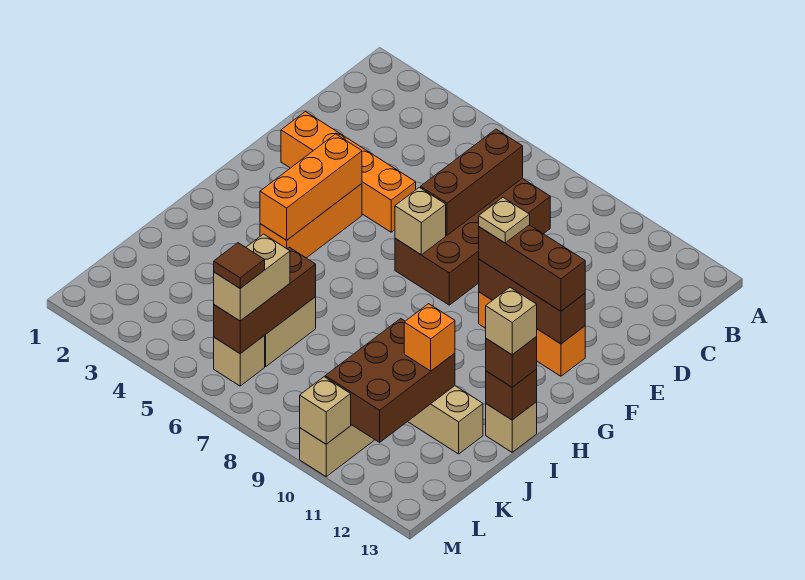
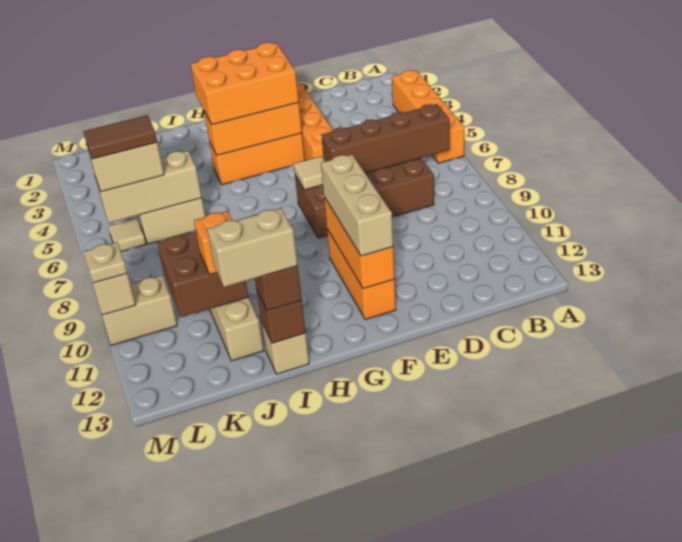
none -> orange 1x4 brick [392,70,464,163]
brown 1x3 brick [421,129,523,235] -> brown 1x4 brick [321,104,450,173]
none -> orange 2x3 brick [191,42,299,125]
tan 1x1 brick [395,187,446,255] -> tan 1x1 tile [294,156,325,190]
brown 1x3 brick [479,260,585,344] -> orange 1x3 brick [324,197,395,289]
brown 1x3 brick [479,225,585,311] -> tan 1x3 brick [321,154,393,256]
tan 1x1 plate [479,198,530,243] -> tan 1x1 plate moved to [84,242,127,283]
tan 1x1 brick [486,287,537,355] -> tan 1x2 brick [207,208,298,287]
brown 1x3 brick [214,247,316,353] -> tan 1x3 brick [96,151,202,223]
brown 2x3 brick [325,319,455,442] -> brown 2x2 brick [157,232,248,317]
tan 1x1 brick [214,336,265,386] -> tan 1x1 tile [108,218,146,252]
brown 1x1 tile [214,243,265,288] -> brown 1x2 tile [83,115,157,159]

